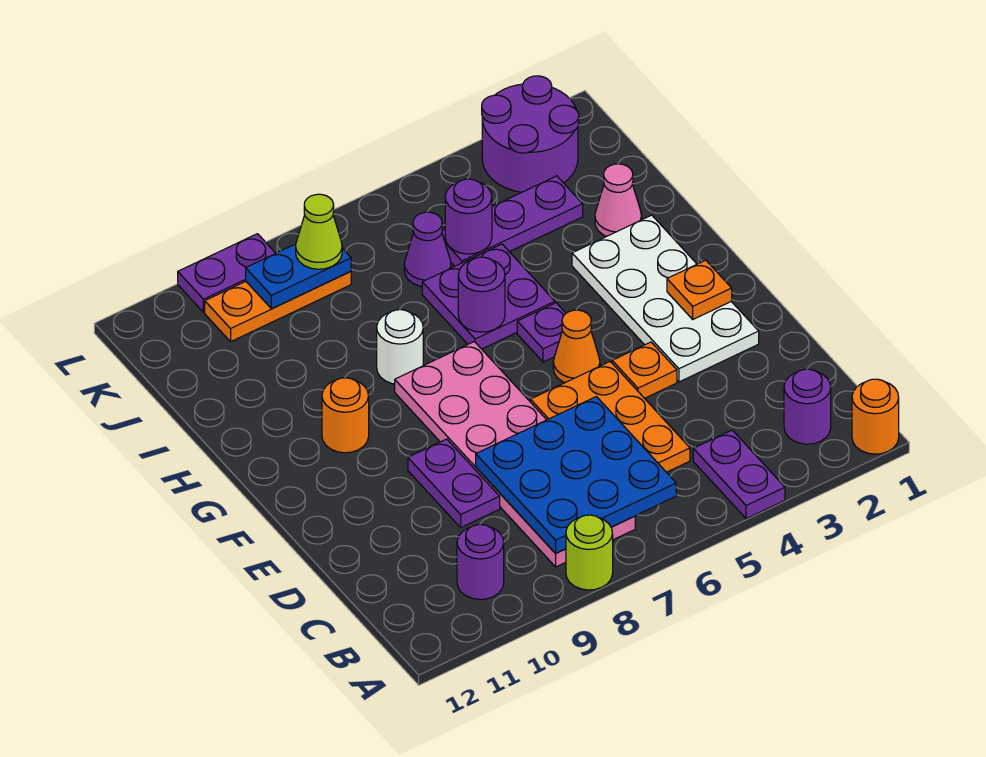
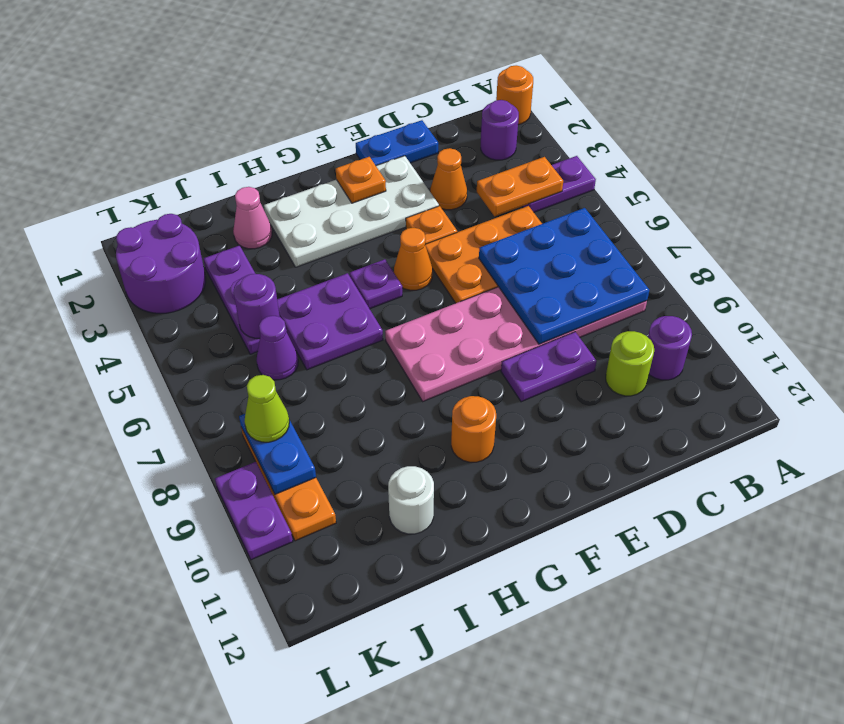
lime 1x1 round brick [566,515,613,590] -> lime 1x1 round brick moved to [606,331,654,396]
none -> orange 1x2 plate [477,157,563,216]
none -> blue 1x2 plate [356,120,438,166]
none -> orange 1x1 cone [430,148,467,210]
purple 1x1 round brick [458,257,505,332] -> none
white 1x1 round brick [377,310,423,384] -> white 1x1 round brick moved to [388,466,434,534]

